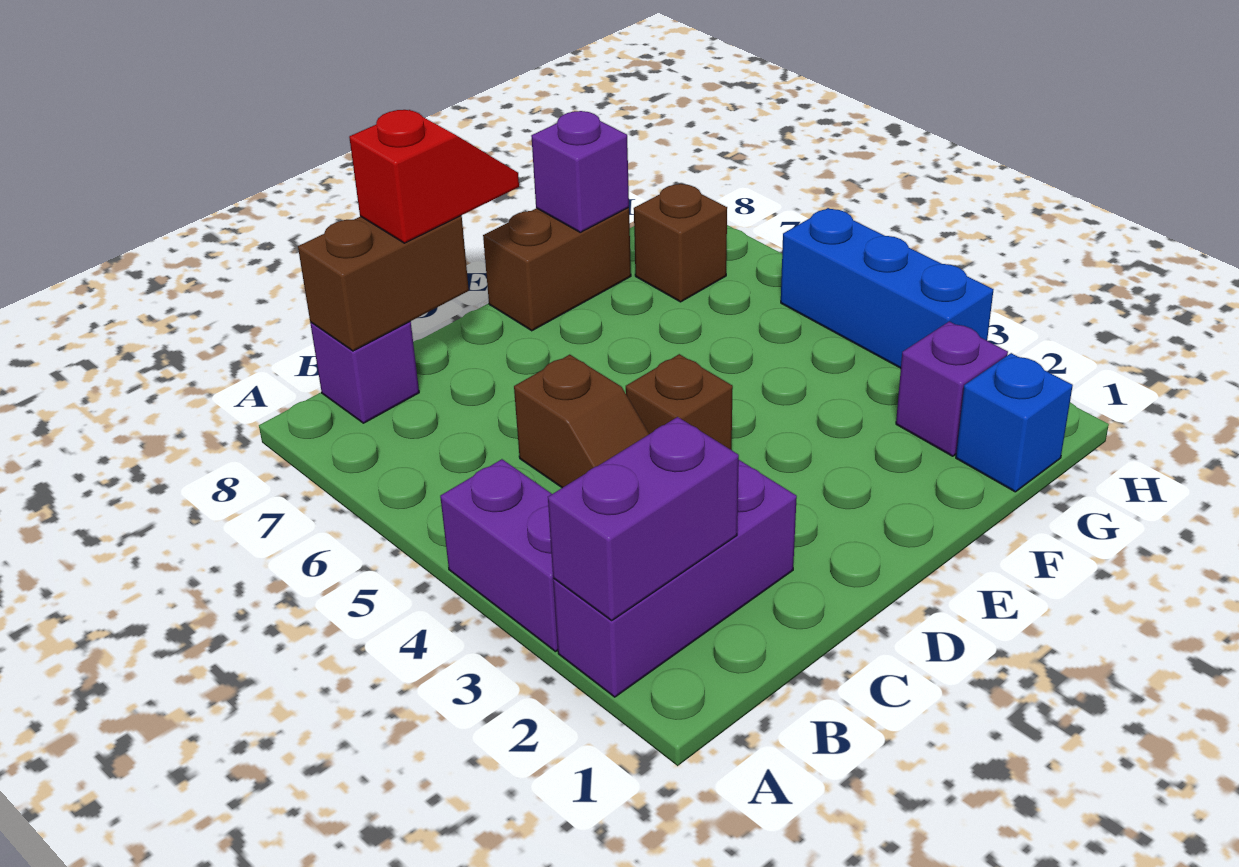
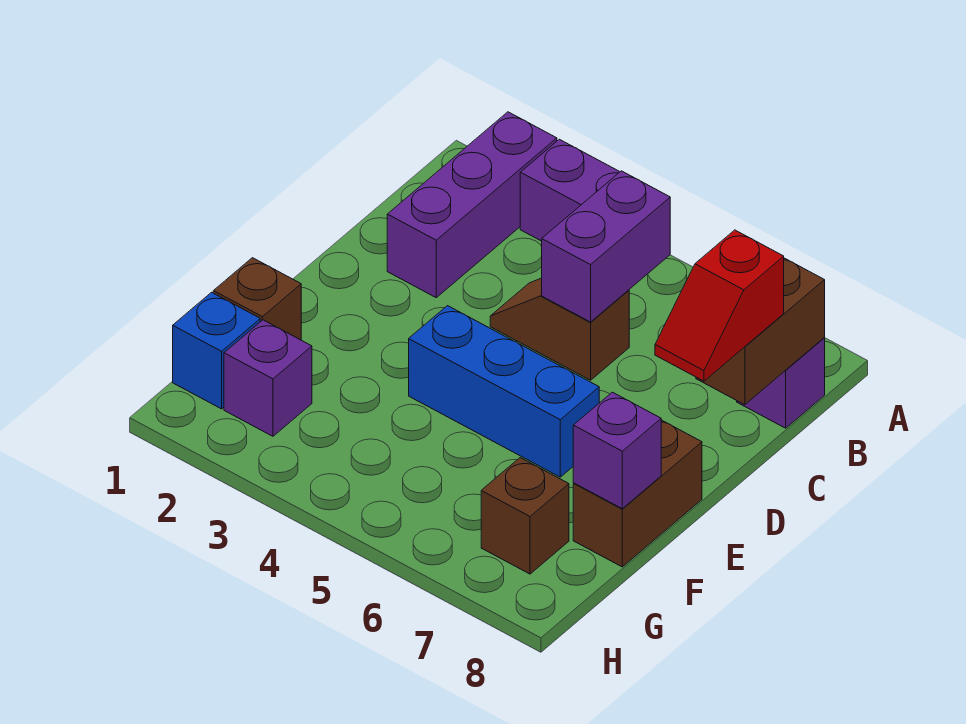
purple 1x2 brick [548,417,739,620] -> purple 1x2 brick moved to [542,171,670,322]
brown 1x1 brick [626,354,733,450] -> brown 1x1 brick moved to [213,258,301,340]
blue 1x3 brick [781,208,993,368] -> blue 1x3 brick moved to [409,306,599,477]

